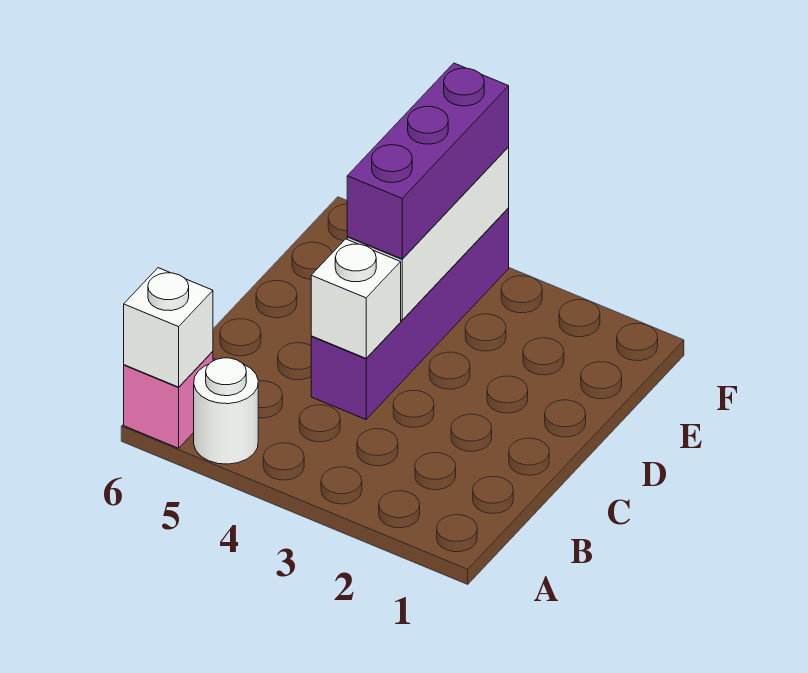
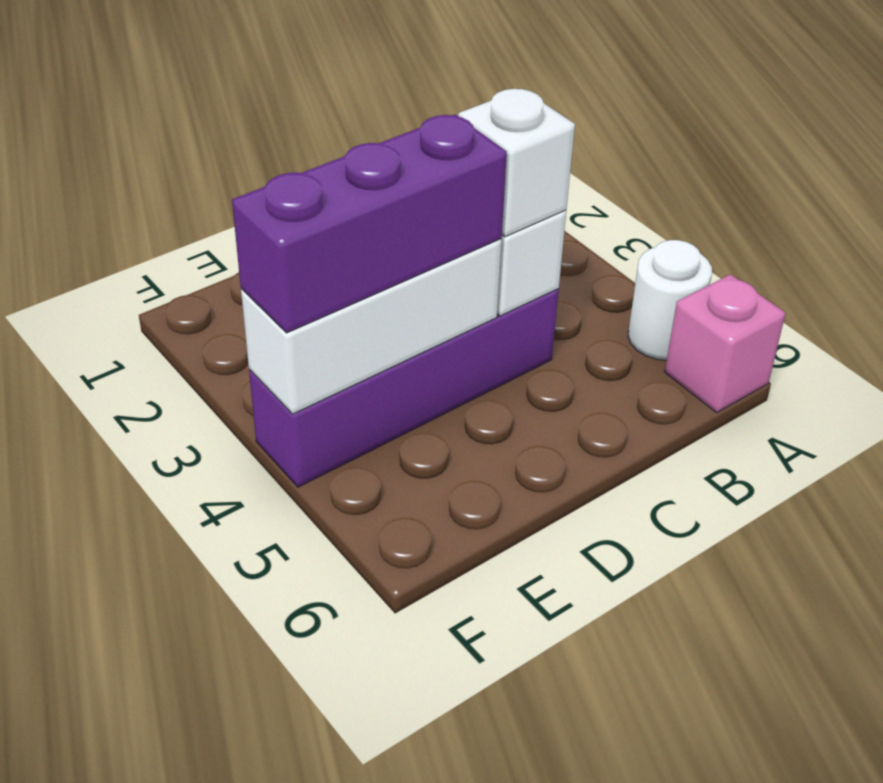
white 1x1 brick [124,268,213,387] -> white 1x1 brick moved to [458,89,575,237]

